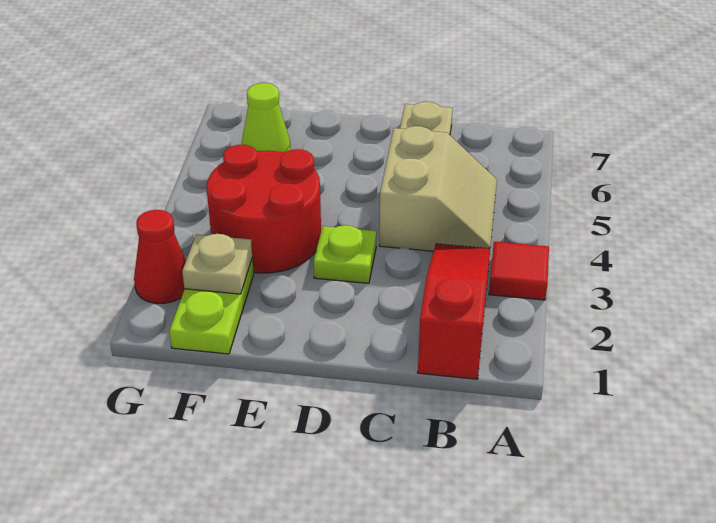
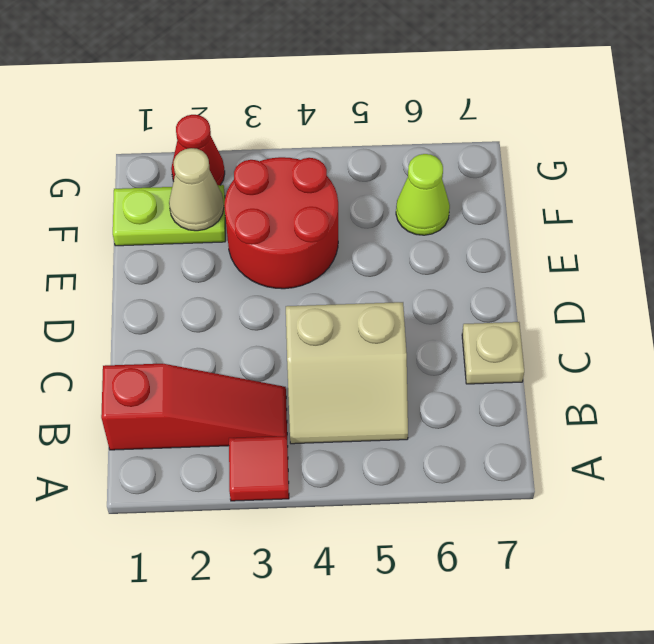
lime 1x1 plate [314,225,376,283] -> none
tan 1x1 plate [182,234,252,294] -> tan 1x1 cone [169,148,224,231]

